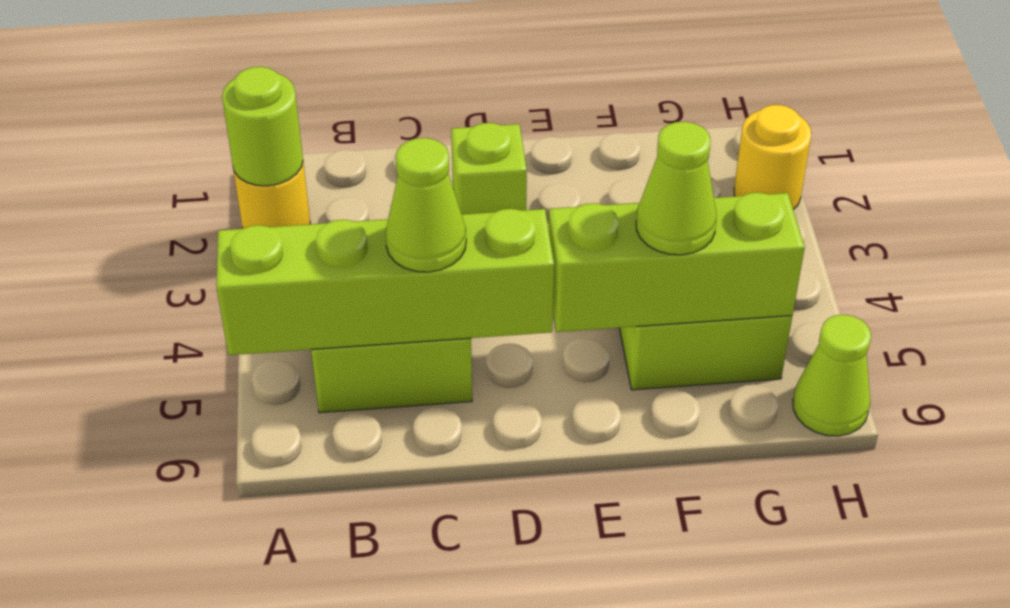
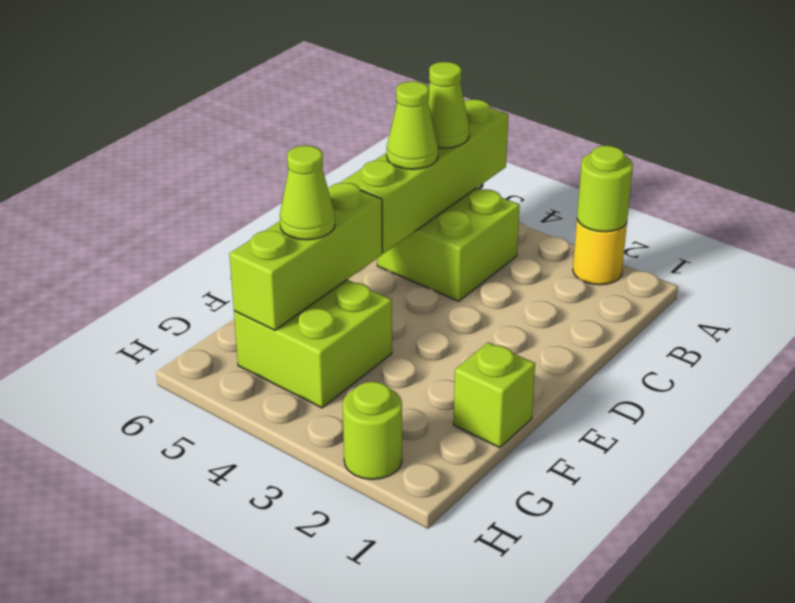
lime 1x1 brick [451,123,527,214] -> lime 1x1 brick moved to [453,342,535,448]
yellow 1x1 round brick [734,105,811,210] -> lime 1x1 round brick [343,382,402,479]
lime 1x1 cone [793,315,871,436] -> lime 1x1 cone moved to [428,62,469,148]

